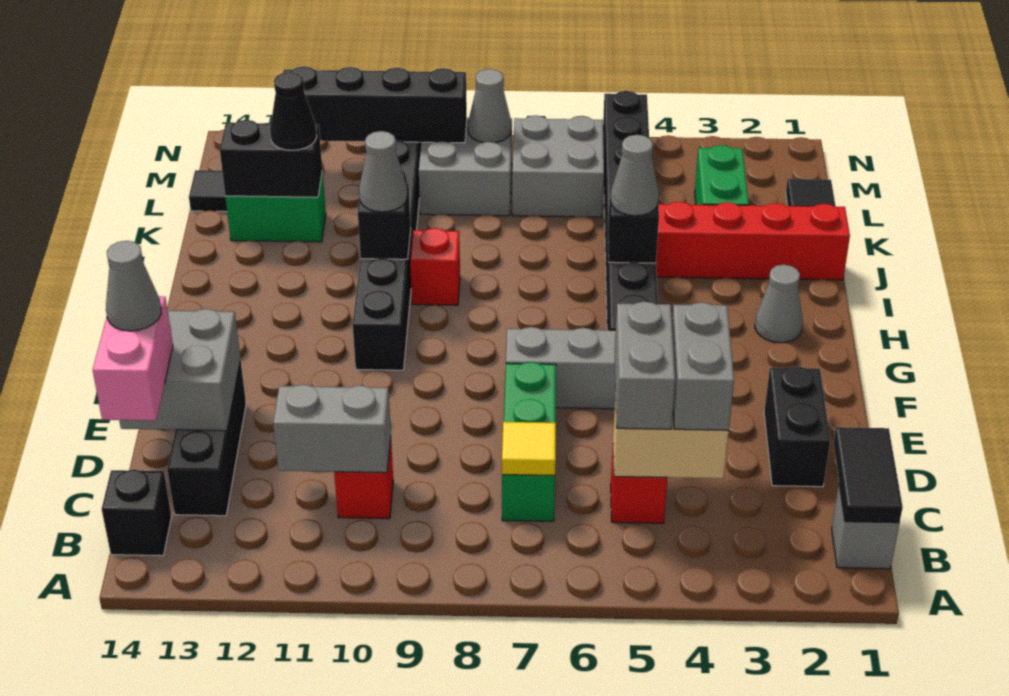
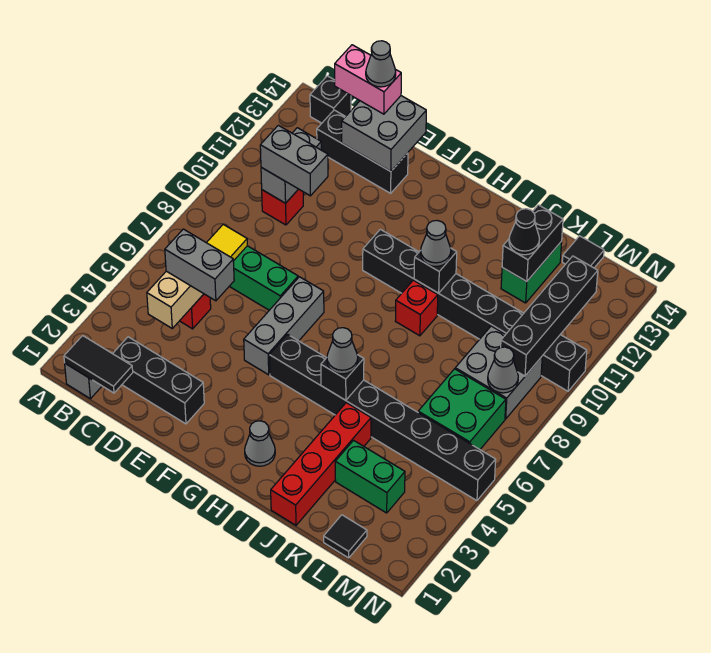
grey 1x2 brick [672,302,734,430] -> grey 1x2 brick moved to [260,125,328,196]
black 1x2 brick [764,366,830,487] -> black 1x3 brick [113,337,204,424]
grey 2x2 brick [512,116,604,217] -> green 2x2 brick [418,369,506,449]

